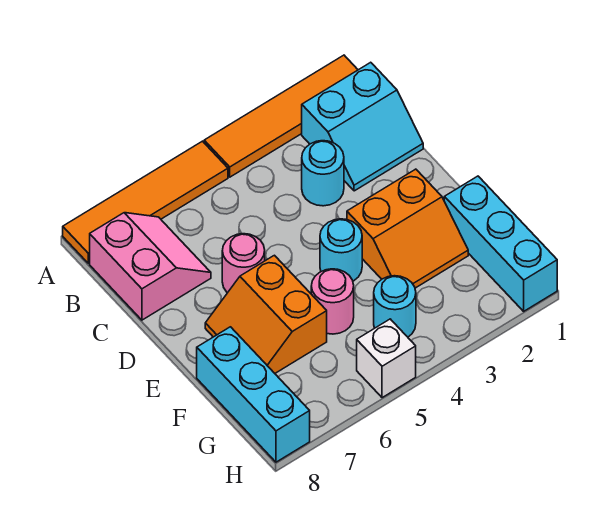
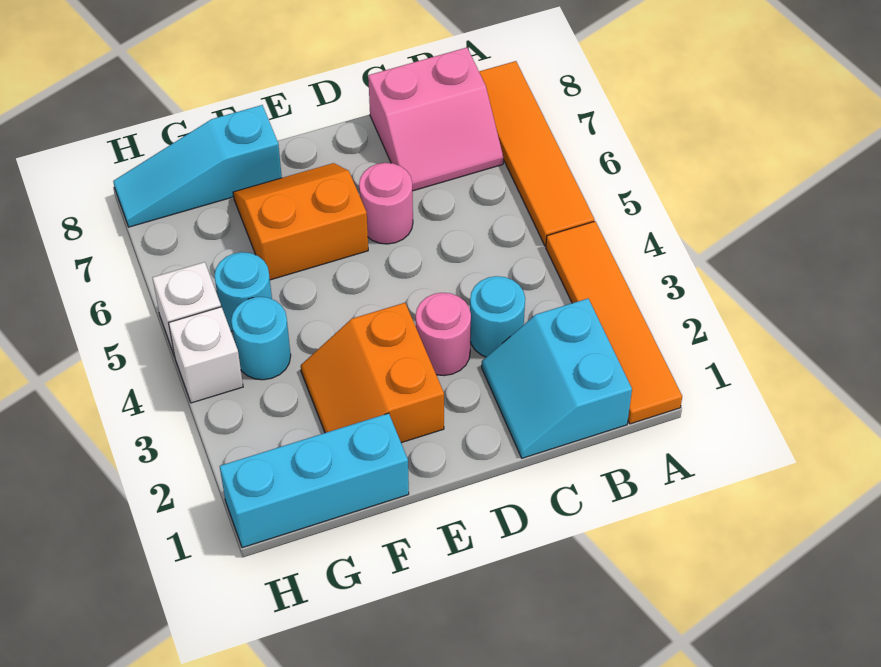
cyan 1x1 round brick [320,219,362,281] -> cyan 1x1 round brick moved to [214,252,272,331]
pink 1x1 round brick [311,269,354,334] -> pink 1x1 round brick moved to [416,293,471,376]
cyan 1x3 brick [197,327,310,462] -> cyan 1x3 slope [113,105,282,227]
none -> white 1x1 brick [169,307,243,403]

